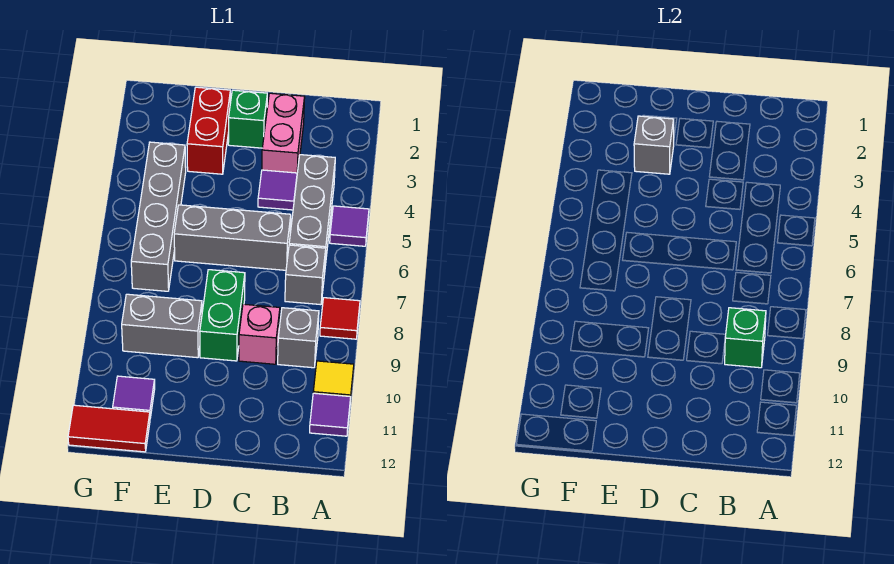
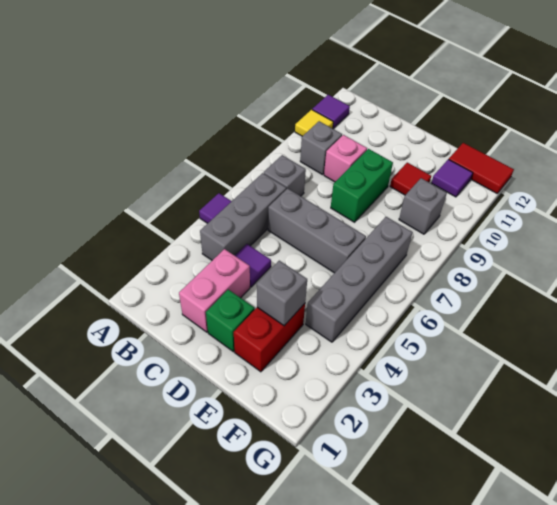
red 1x1 tile [320,298,360,339] -> red 1x1 tile moved to [390,163,431,195]
green 1x1 brick [725,308,766,368] -> none
grey 1x2 brick [122,294,202,358] -> grey 1x1 brick [399,178,447,234]

